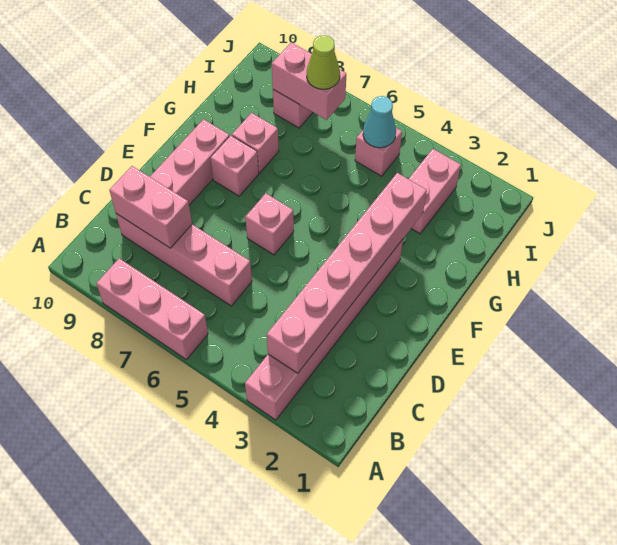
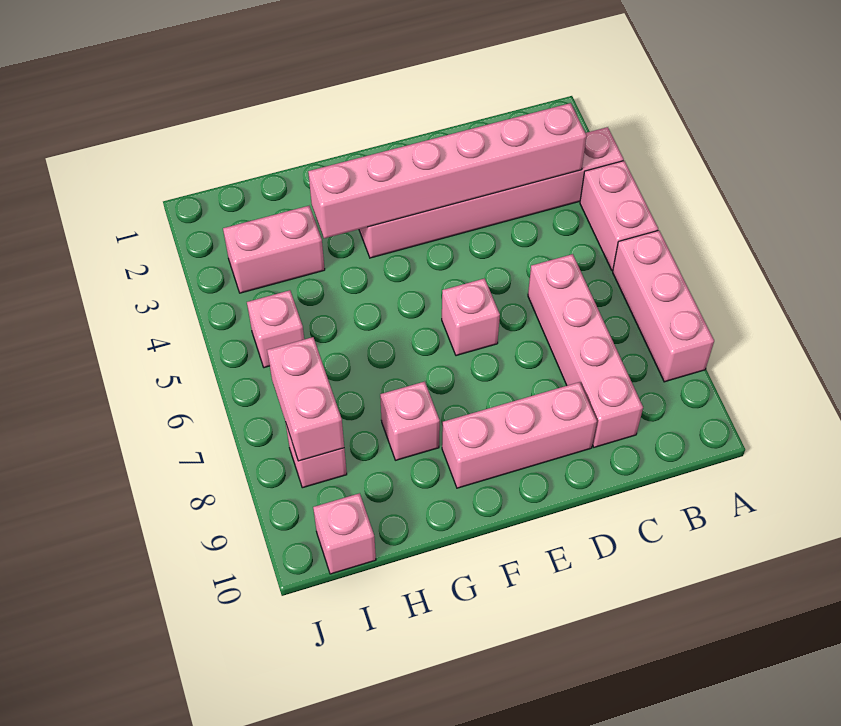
pink 1x2 brick [109,166,192,248] -> pink 1x2 brick moved to [580,161,658,271]
pink 1x1 brick [211,136,259,196] -> pink 1x1 brick moved to [313,493,376,574]
cyan 1x1 cone [363,96,396,148] -> none
lime 1x1 cone [307,35,340,89] -> none

